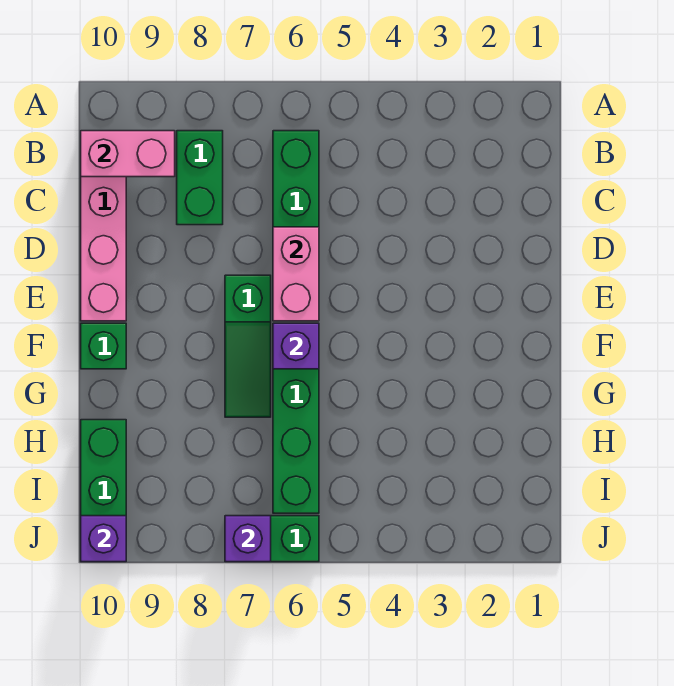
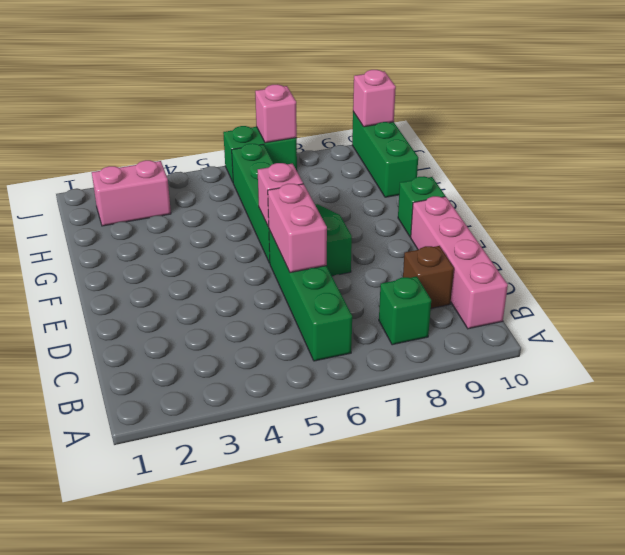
green 1x2 brick [177,131,223,225] -> green 1x1 brick [379,276,431,345]
pink 1x2 brick [81,131,175,177] -> pink 1x2 brick moved to [92,160,171,226]
none -> brown 1x1 brick [403,246,454,308]
purple 1x1 brick [273,323,319,369] -> pink 1x1 brick [258,163,303,227]
purple 1x1 brick [225,516,271,562] -> pink 1x1 brick [255,84,297,143]
purple 1x1 brick [81,516,126,562] -> pink 1x1 brick [353,70,396,127]

